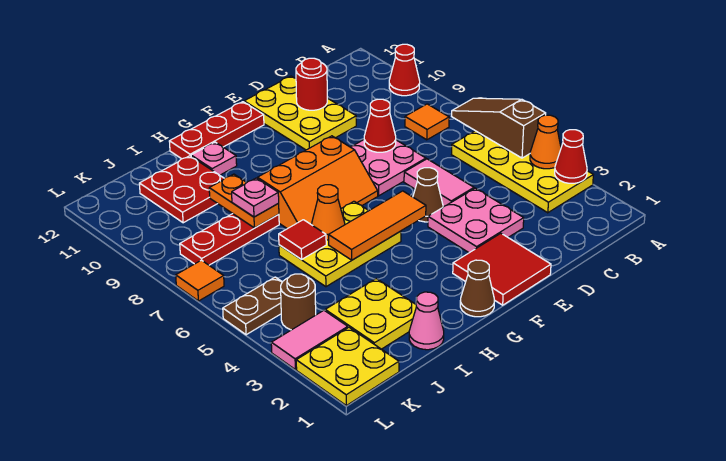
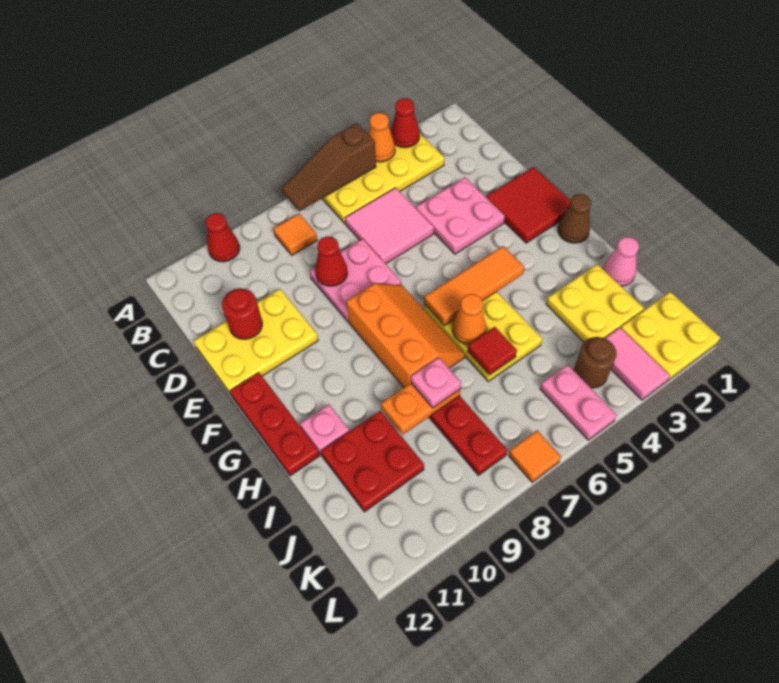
pink 1x2 tile [404,159,474,207] -> pink 2x2 tile [345,188,434,264]
brown 1x1 cone [413,168,443,222] -> none
orange 1x3 tile [328,191,426,260] -> orange 1x3 tile turned to [424,246,524,326]
brown 1x2 plate [223,277,282,335] -> pink 1x2 plate [540,364,617,440]

